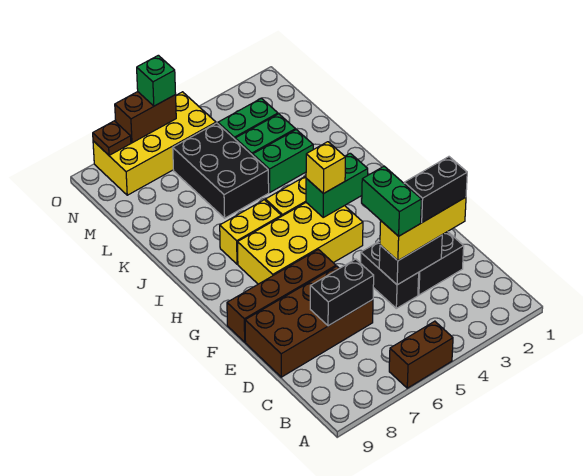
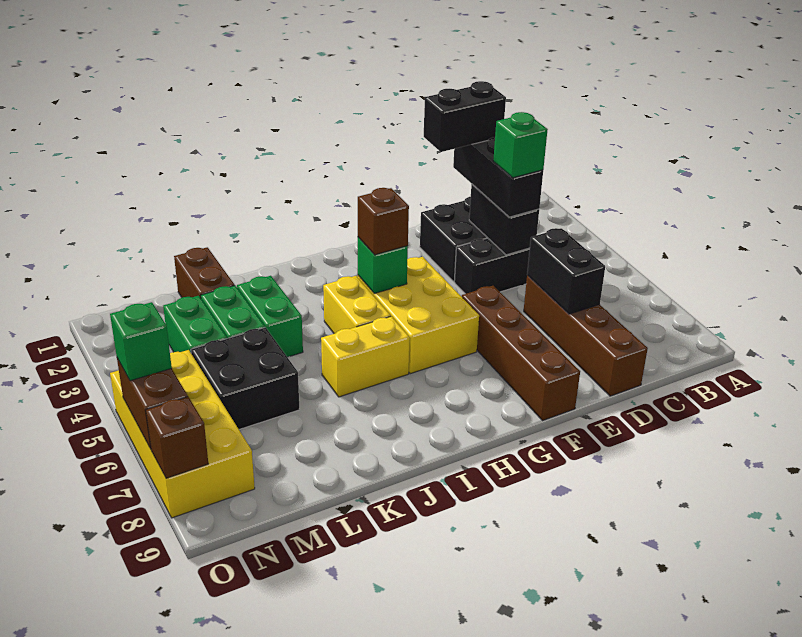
brown 1x2 brick [389,321,453,388] -> brown 1x2 brick moved to [174,247,235,298]
yellow 1x3 brick [380,197,466,261] -> black 1x3 brick [453,137,543,217]
black 1x2 brick [404,157,467,222] -> black 1x2 brick turned to [424,81,506,152]
green 1x2 brick [361,166,421,236] -> green 1x1 brick [493,112,548,178]
brown 2x4 brick [245,266,373,377] -> brown 1x4 brick [524,275,648,396]
yellow 2x4 brick [238,203,363,284] -> yellow 2x3 brick [358,257,479,374]
green 1x2 brick [306,153,368,217] -> green 1x1 brick [358,237,408,293]
yellow 1x1 brick [306,142,345,194] -> brown 1x1 brick [358,188,409,255]
yellow 1x2 brick [220,200,281,264] -> yellow 1x2 brick turned to [321,316,410,397]
black 2x3 brick [173,123,269,218] -> black 2x2 brick [191,327,300,429]
brown 1x1 plate [93,121,131,155] -> brown 1x1 brick [146,397,208,478]

